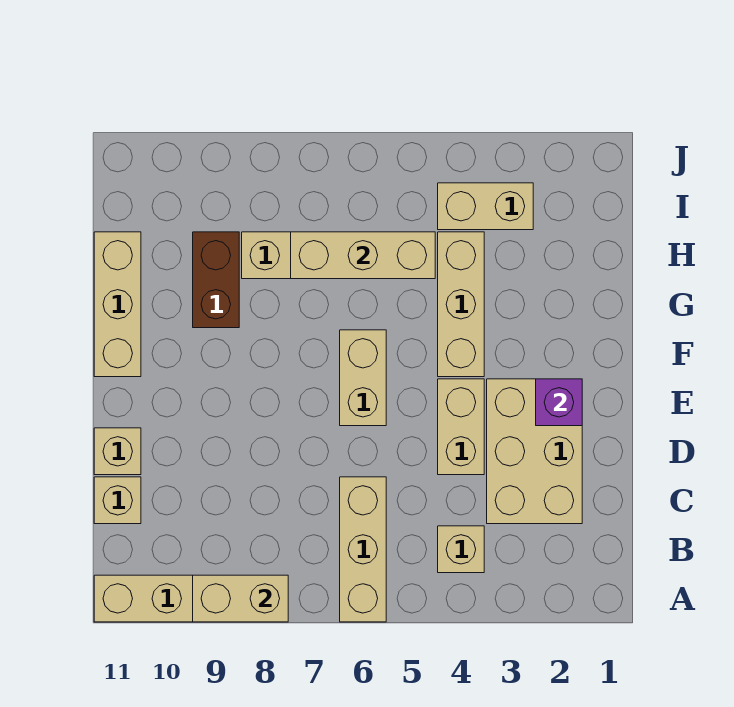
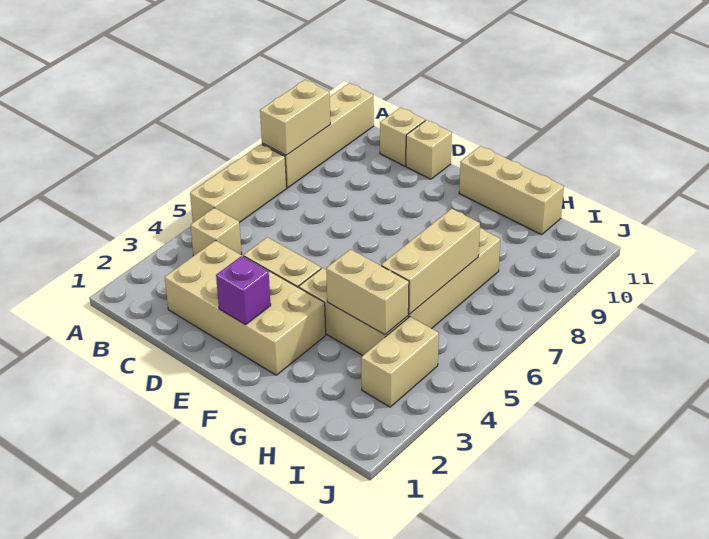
tan 1x3 brick [340,477,386,622] -> tan 1x3 brick turned to [190,144,287,223]
tan 2x3 brick [487,379,582,524] -> tan 2x4 brick [165,240,326,375]
tan 1x2 brick [340,330,386,426] -> tan 1x2 brick moved to [326,249,409,335]
brown 1x2 brick [193,232,239,328] -> none

